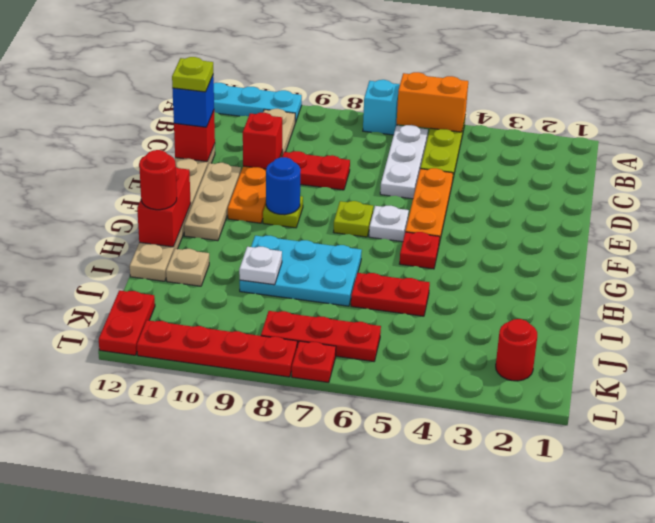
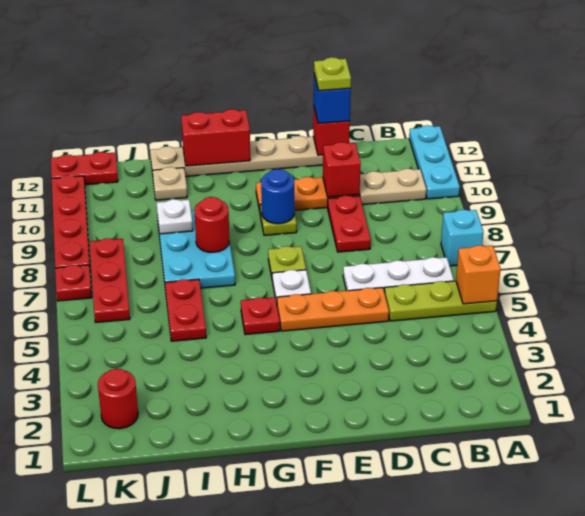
orange 1x2 brick [397,72,468,132] -> orange 1x1 brick [456,245,501,304]
tan 1x3 plate [184,163,241,241] -> none
red 1x1 round brick [139,150,177,210] -> red 1x1 round brick moved to [195,197,229,252]

